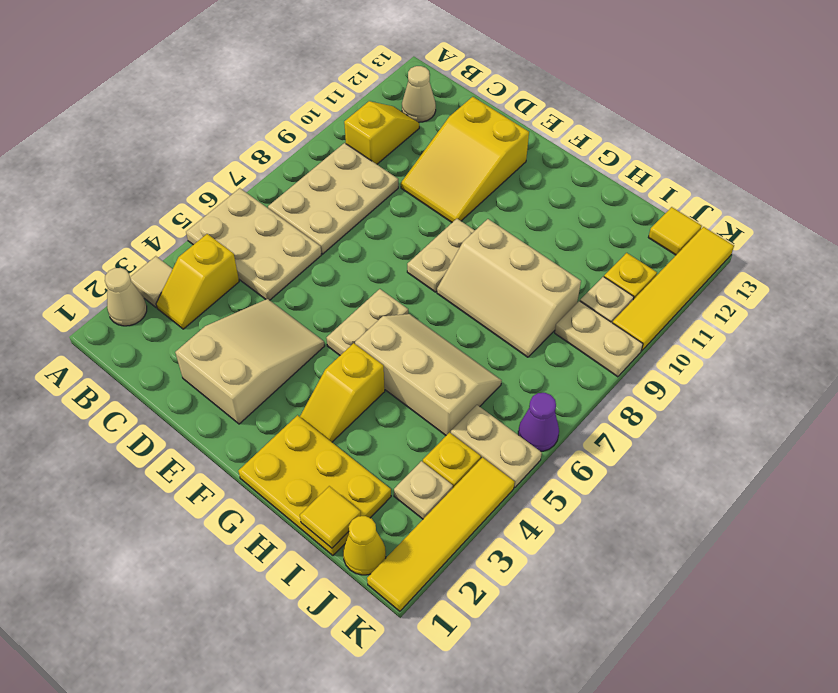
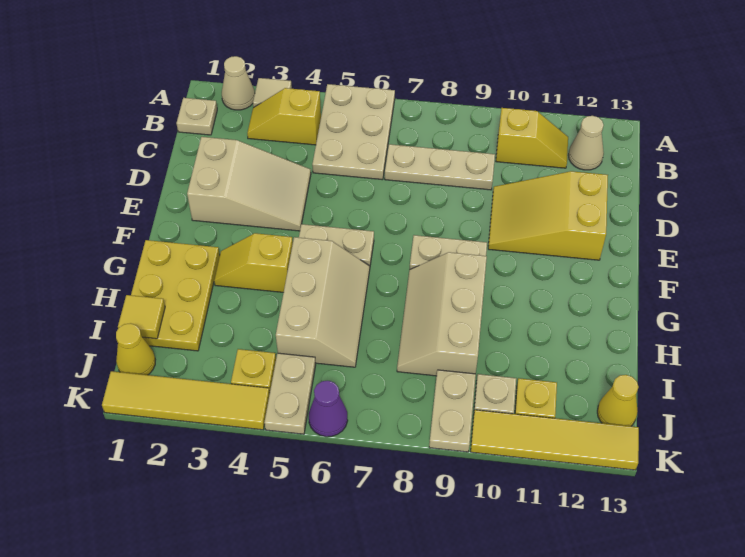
tan 2x3 plate [268,143,398,254] -> tan 1x3 plate [385,144,495,190]
tan 1x1 plate [394,461,453,519] -> tan 1x1 plate moved to [176,98,217,135]
yellow 1x1 tile [648,207,702,255] -> yellow 1x1 cone [597,375,638,426]

